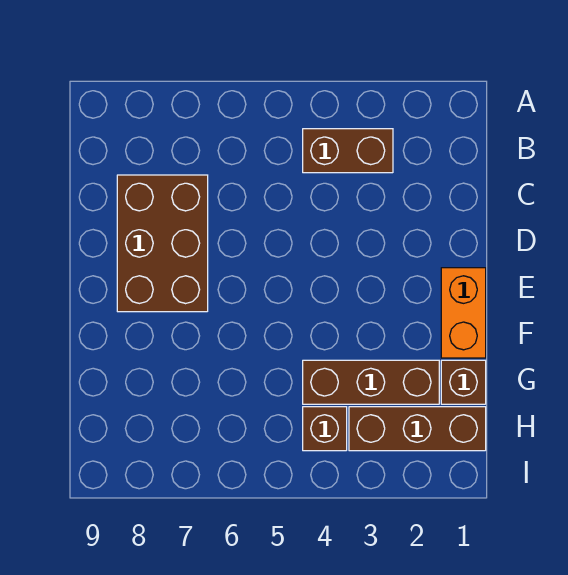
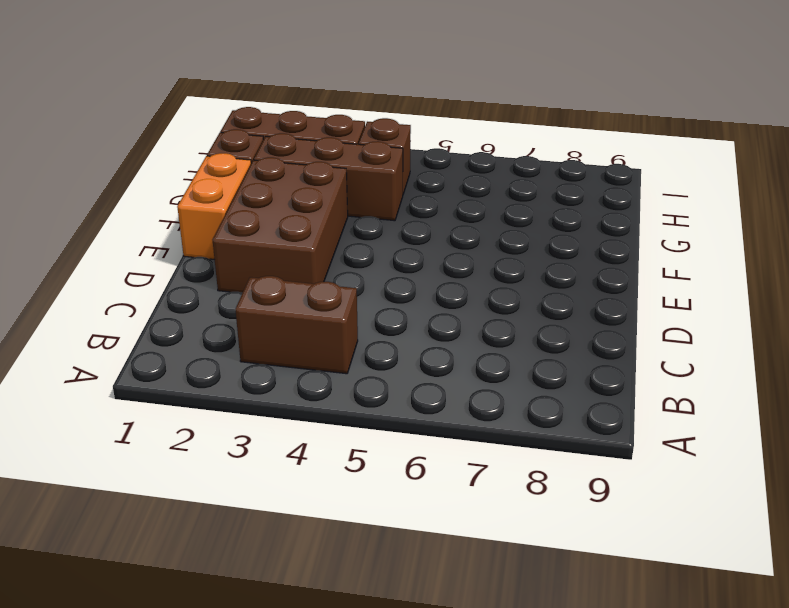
brown 2x3 brick [117,175,208,312] -> brown 2x3 brick moved to [213,157,348,293]

